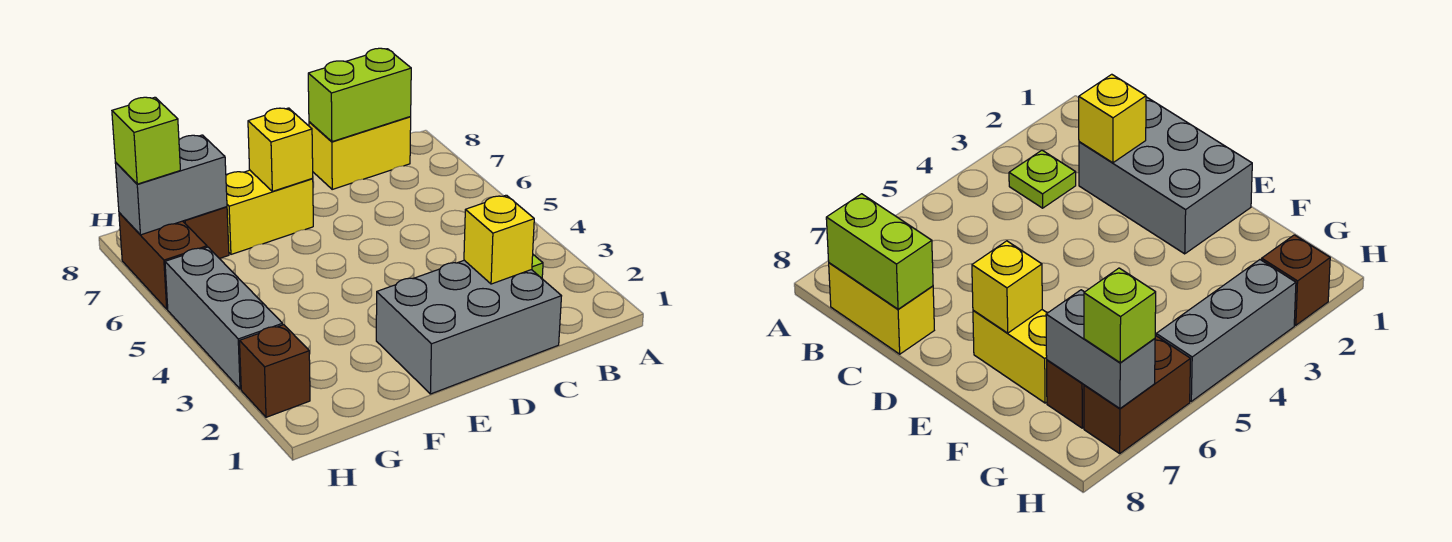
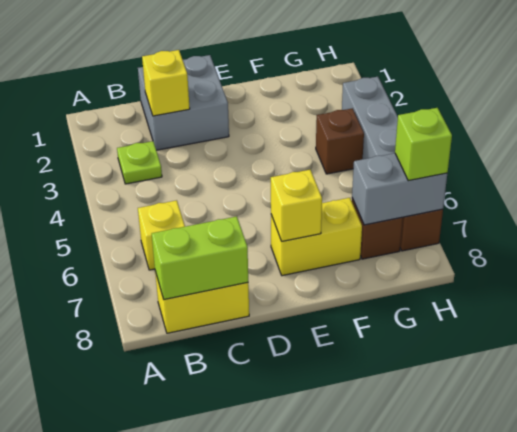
none -> yellow 1x1 brick [138,200,185,270]
grey 2x3 brick [376,260,561,394] -> grey 2x2 brick [138,55,229,150]
brown 1x1 brick [240,325,310,417] -> brown 1x1 brick moved to [316,108,364,174]

